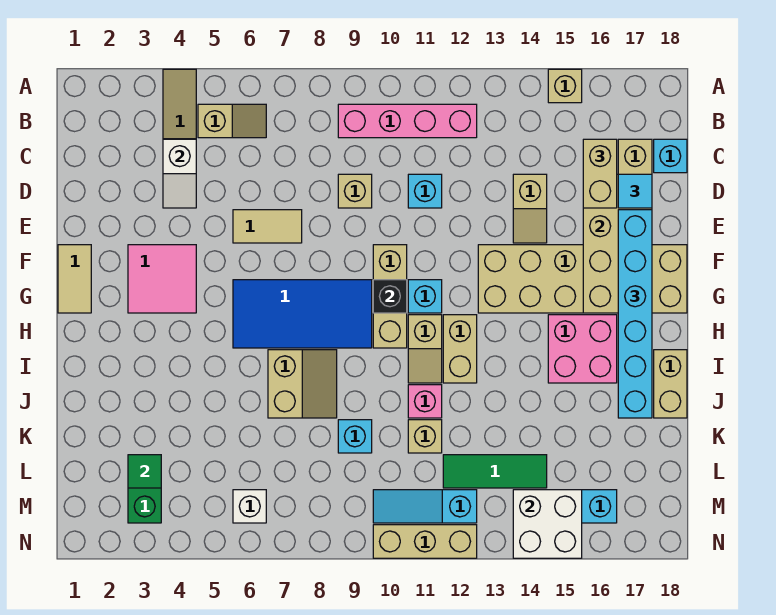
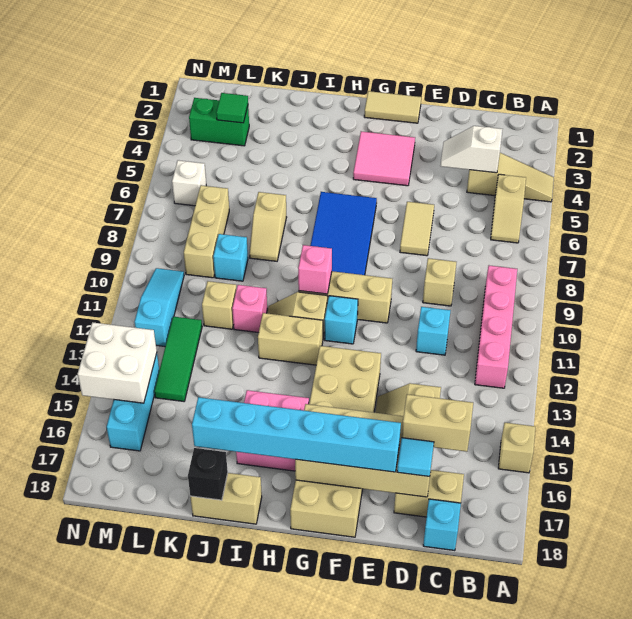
black 1x1 brick [373,280,407,313] -> black 1x1 brick moved to [188,448,228,500]
none -> pink 1x1 brick [298,245,332,294]
tan 2x2 slope [268,350,337,418] -> tan 1x2 slope [249,192,287,261]
tan 1x3 brick [373,525,477,558] -> tan 1x3 brick moved to [184,185,229,278]

